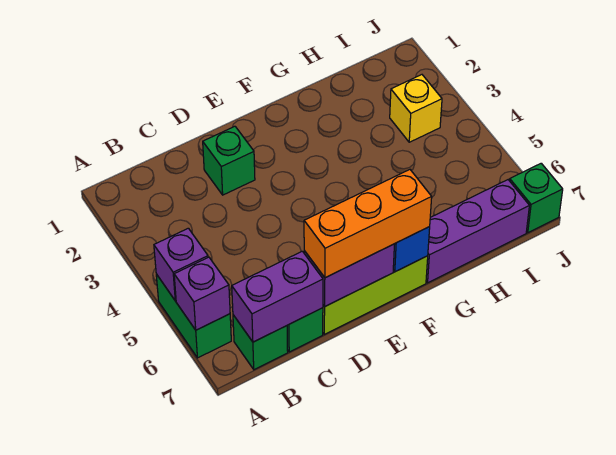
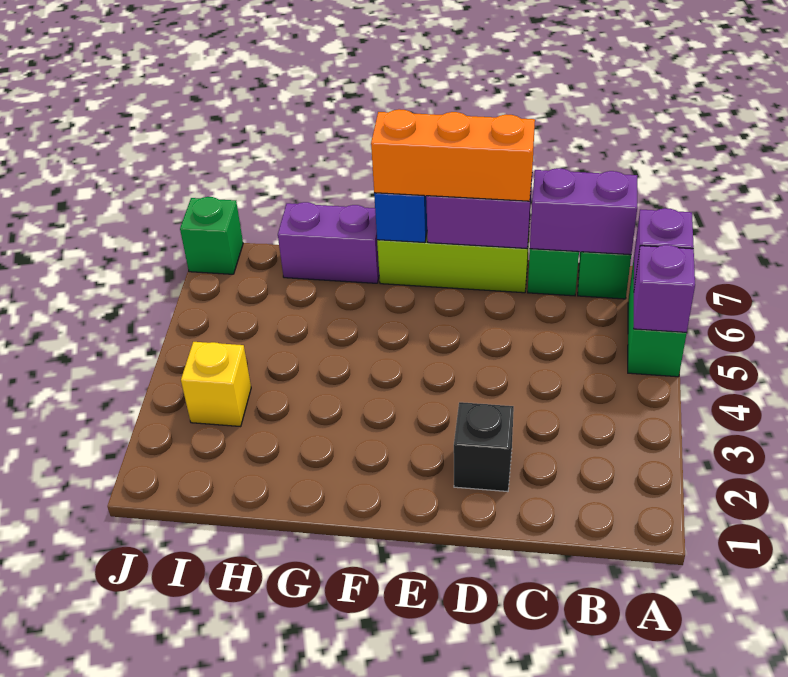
green 1x1 brick [203,126,255,195] -> black 1x1 brick [454,402,514,492]
purple 1x3 brick [426,180,529,283] -> purple 1x2 brick [278,202,379,283]

